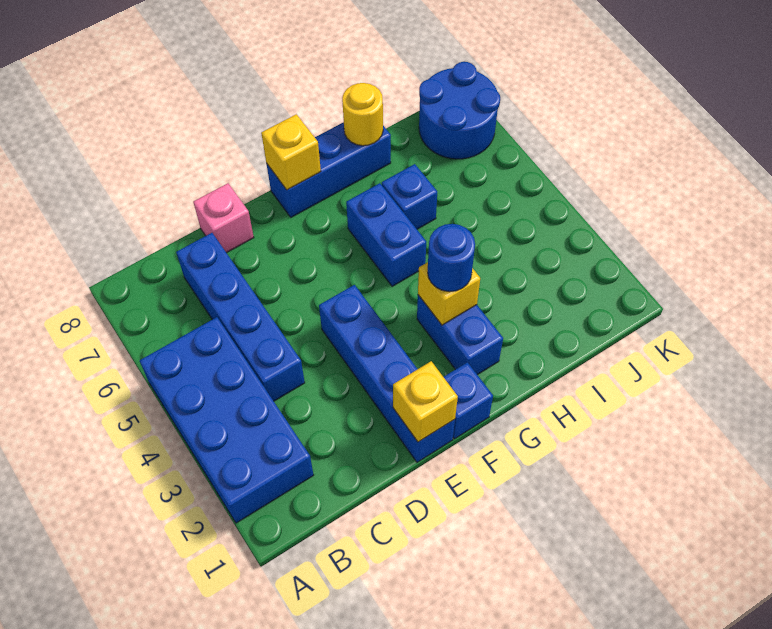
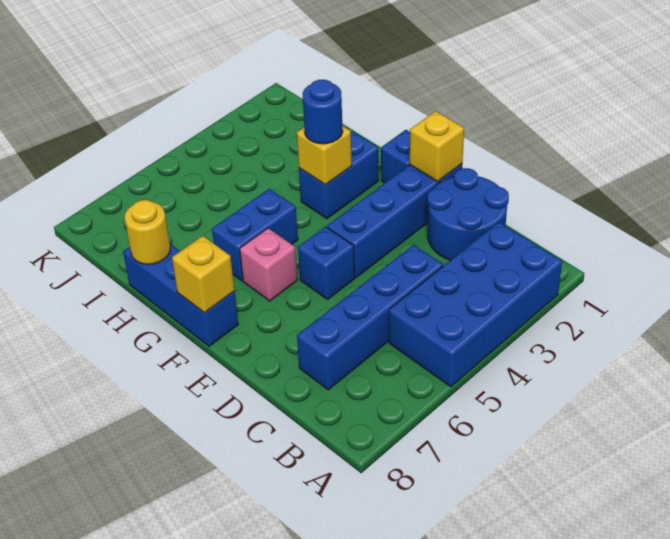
pink 1x1 brick [193,183,254,253] -> pink 1x1 brick moved to [240,228,297,301]
blue 1x1 brick [382,164,437,229] -> blue 1x1 brick moved to [298,227,355,299]
blue 2x2 round brick [419,62,500,159] -> blue 2x2 round brick moved to [428,168,509,261]

